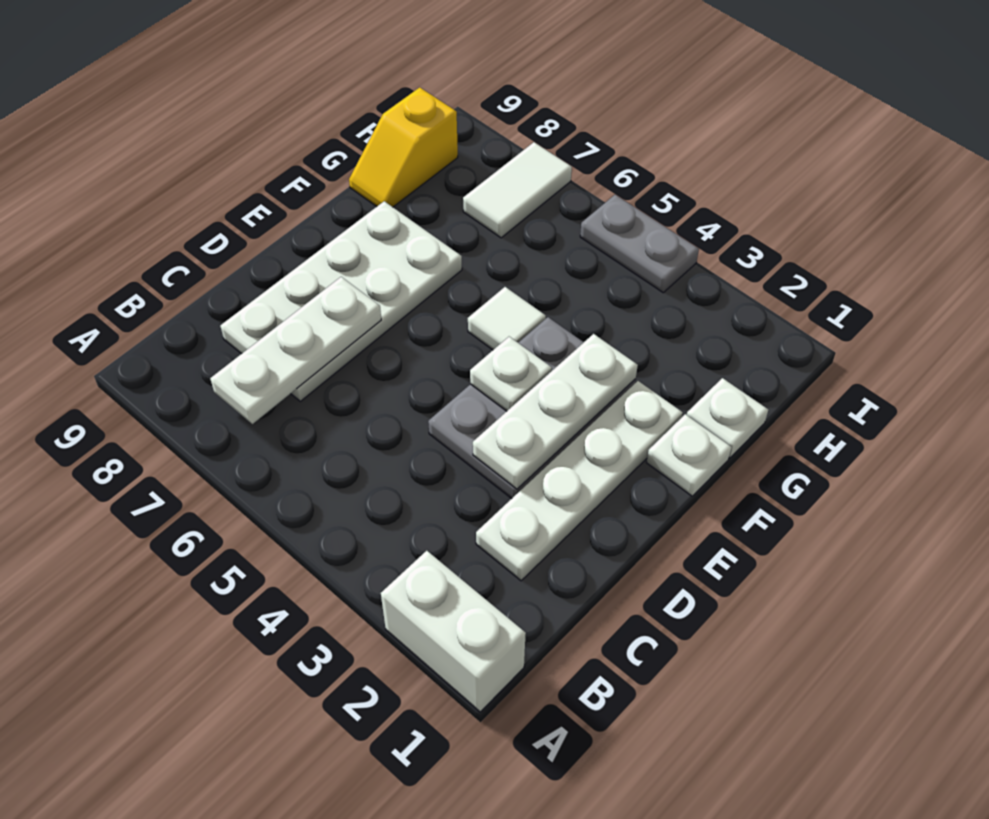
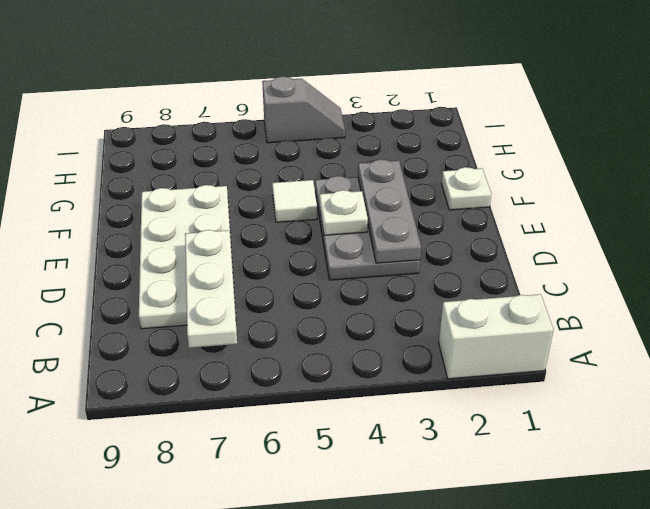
white 1x4 plate [476,381,683,581] -> none
white 1x3 plate [473,334,638,489] -> grey 1x3 plate [358,159,421,263]
white 1x1 plate [687,378,768,458] -> none
yellow 1x2 slope [349,87,458,207] -> none
white 1x2 tile [463,142,572,238] -> none
grey 1x2 plate [580,195,699,293] -> grey 1x2 slope [262,77,345,143]

